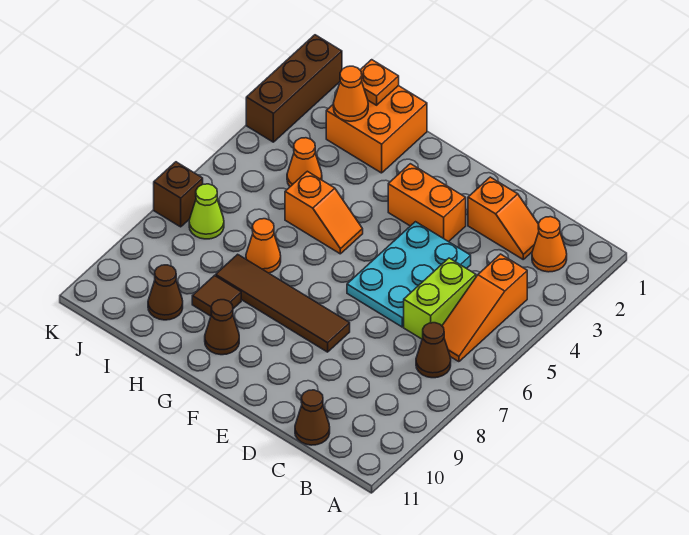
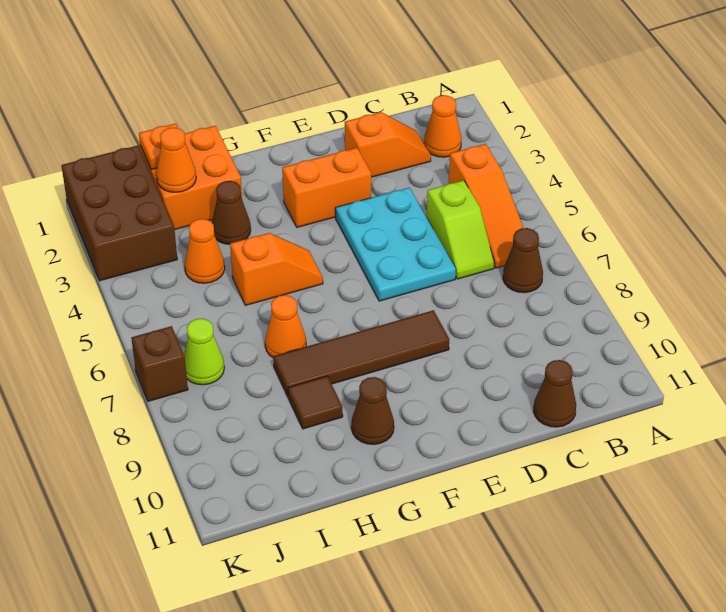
lime 1x2 brick [404,258,476,339] -> lime 1x2 slope [427,180,494,279]
brown 1x1 cone [148,265,183,320] -> brown 1x1 cone moved to [212,181,251,244]
brown 1x3 brick [246,35,342,142] -> brown 2x3 brick [61,146,177,281]

